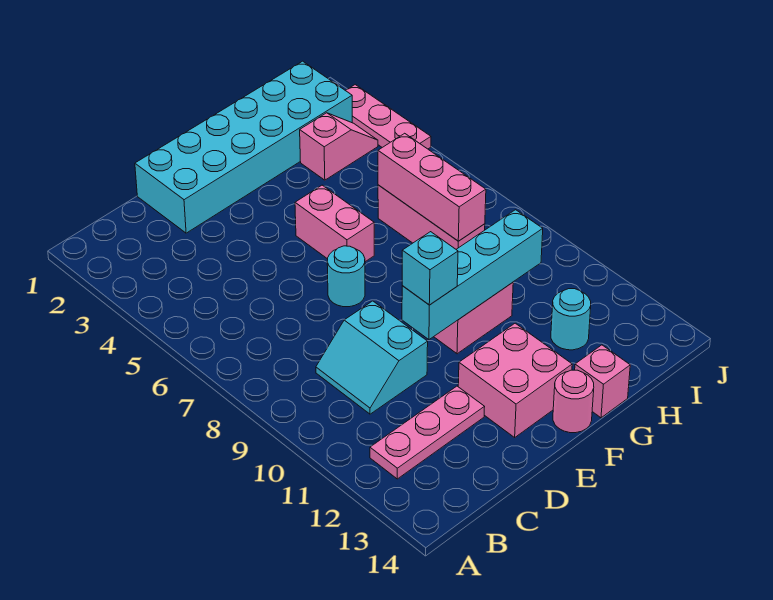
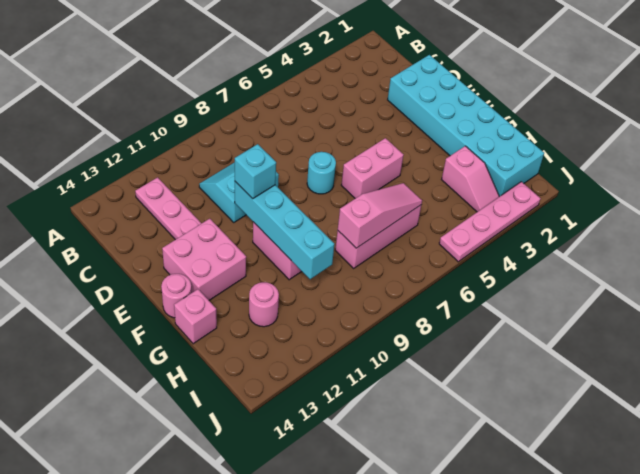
pink 1x3 brick [378,133,486,241] -> pink 1x3 slope [338,183,422,248]
cyan 1x1 round brick [551,289,591,350] -> pink 1x1 round brick [249,282,279,327]
pink 1x3 plate [346,85,431,149] -> pink 1x4 plate [439,182,540,262]

